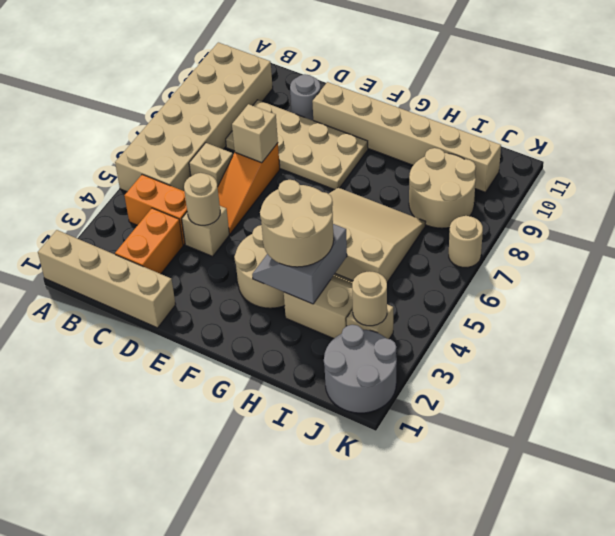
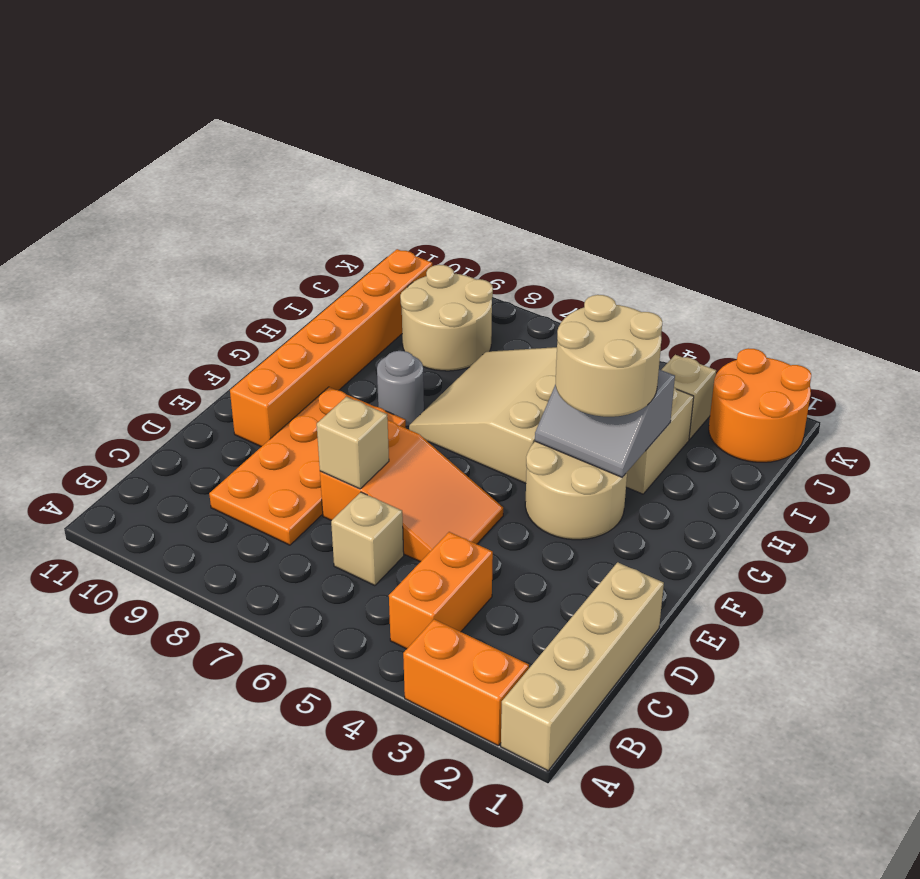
tan 2x6 brick [115,42,273,192] -> none
orange 1x2 brick [115,208,183,274] -> orange 1x2 brick moved to [403,619,529,745]
tan 2x4 plate [226,100,368,190] -> orange 2x4 plate [209,387,406,545]
tan 1x1 brick [182,206,229,256] -> none
tan 1x1 round brick [184,173,220,225] -> none
orange 1x3 slope [218,143,280,234] -> orange 2x3 slope [320,421,503,562]
grey 1x1 round brick [290,74,321,120] -> grey 1x1 round brick moved to [377,351,424,426]
tan 1x6 brick [312,82,501,192] -> orange 1x6 brick [230,249,432,447]
grey 2x2 round brick [324,325,397,413] -> orange 2x2 round brick [709,348,811,462]
tan 1x1 round brick [352,271,387,326] -> none
tan 1x1 round brick [449,216,483,268] -> none

